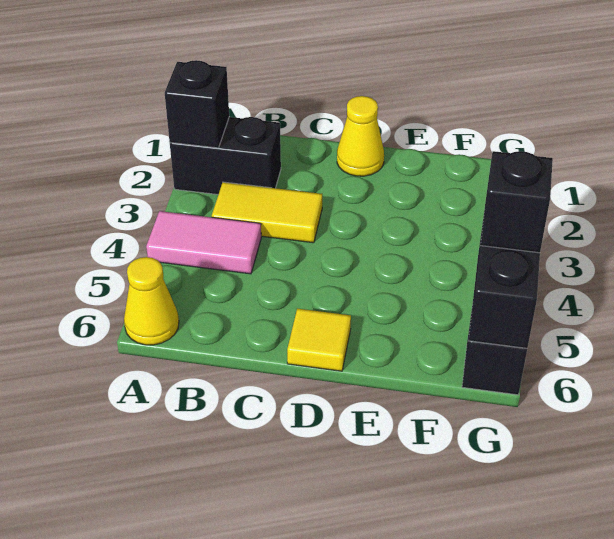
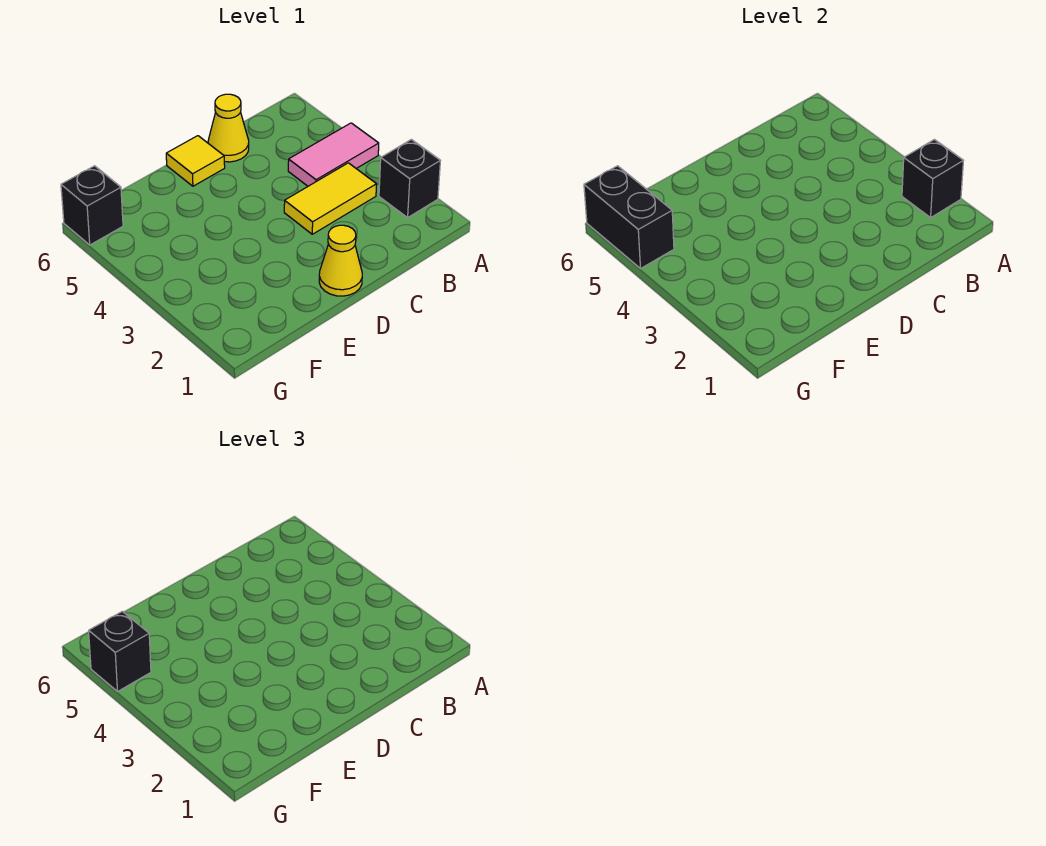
black 1x2 brick [170,117,281,195] -> black 1x1 brick [379,140,440,218]
yellow 1x1 cone [124,257,179,345] -> yellow 1x1 cone moved to [208,94,249,162]

